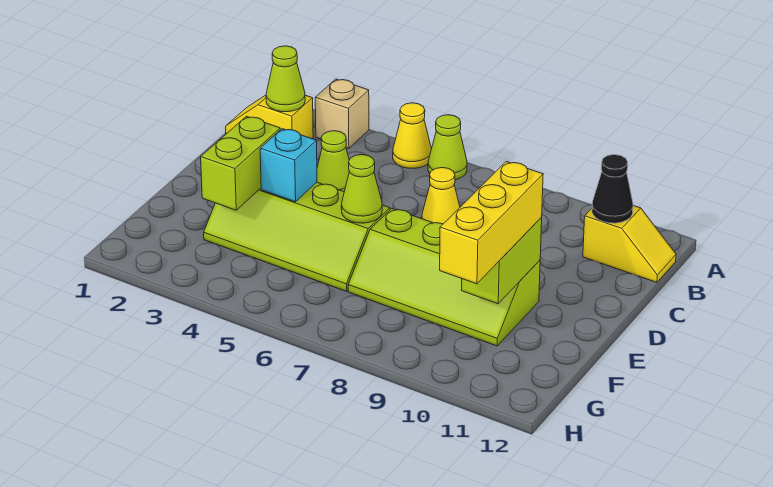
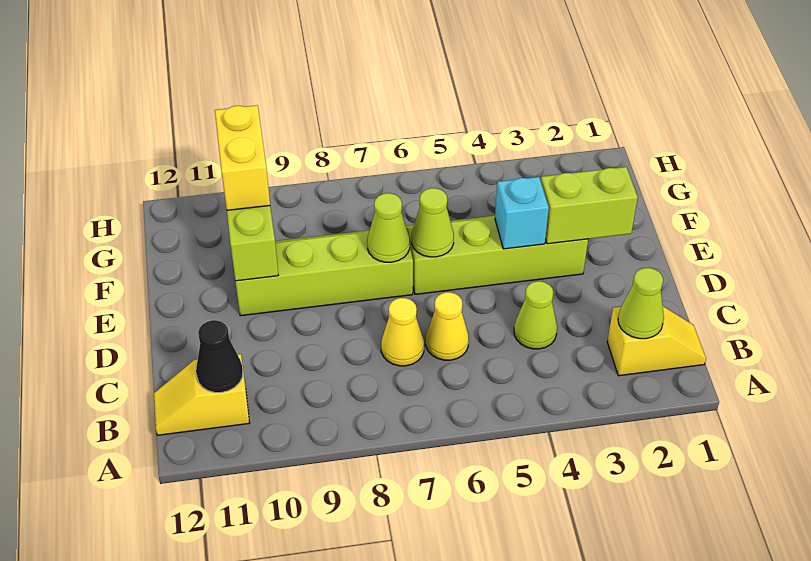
tan 1x1 brick [315,79,369,149] -> none
yellow 1x1 cone [393,103,431,168] -> yellow 1x1 cone moved to [426,292,469,360]
lime 1x1 cone [428,115,467,180] -> lime 1x1 cone moved to [367,193,410,262]
lime 1x2 brick [201,116,280,210] -> lime 1x2 brick turned to [541,167,638,244]
yellow 1x3 brick [440,161,543,284] -> yellow 1x2 brick [215,105,270,210]

